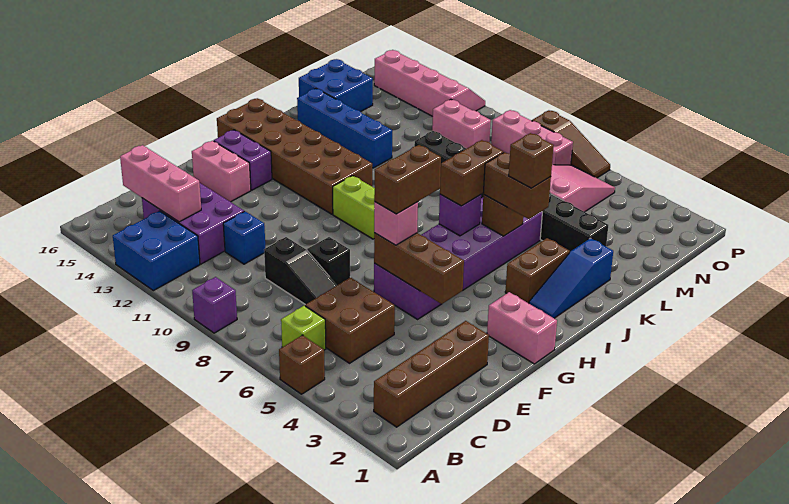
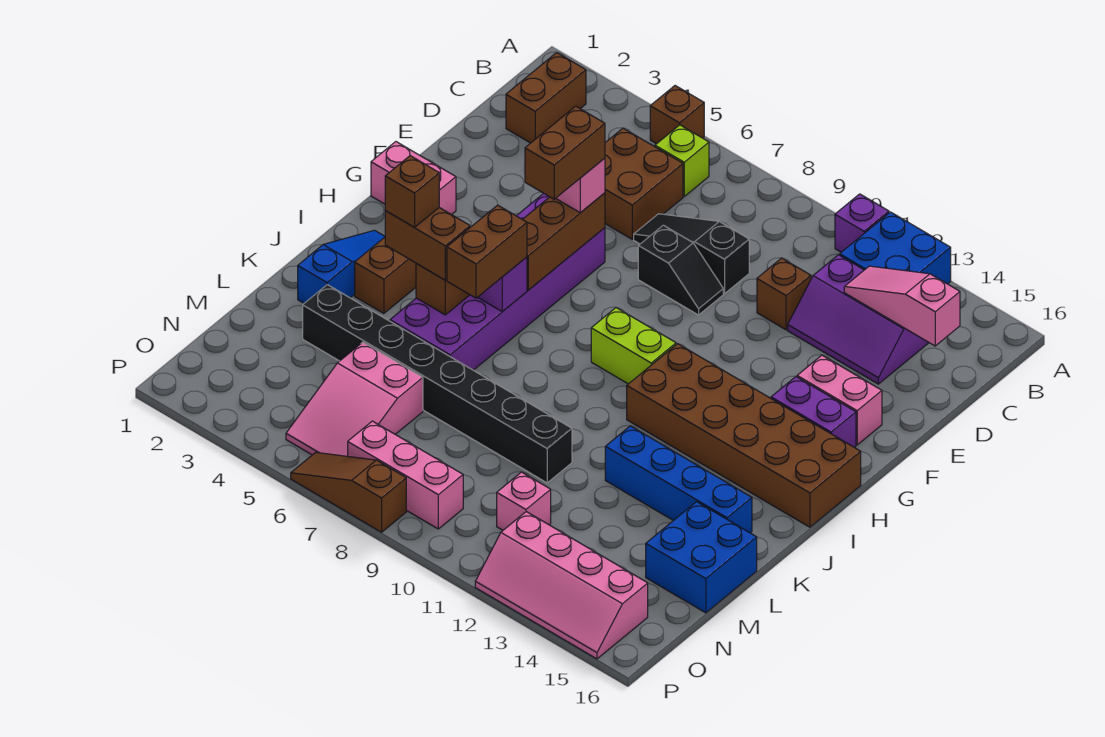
purple 1x1 brick [192,277,237,333] -> purple 1x1 brick moved to [835,194,889,252]
brown 1x4 brick [374,321,489,427] -> brown 1x2 brick [506,53,586,143]
purple 2x3 brick [142,183,244,264] -> purple 2x3 slope [788,255,929,384]
pink 1x3 brick [120,145,201,222] -> pink 1x3 slope [844,266,960,346]
blue 1x1 brick [223,211,265,264] -> brown 1x1 brick [757,258,811,330]
brown 1x3 brick [374,233,464,304] -> brown 1x3 brick turned to [522,193,605,290]
pink 1x2 brick [432,99,491,149] -> pink 1x1 brick [497,472,551,530]

